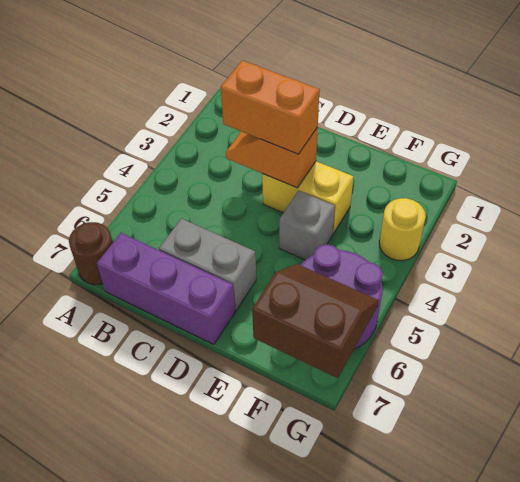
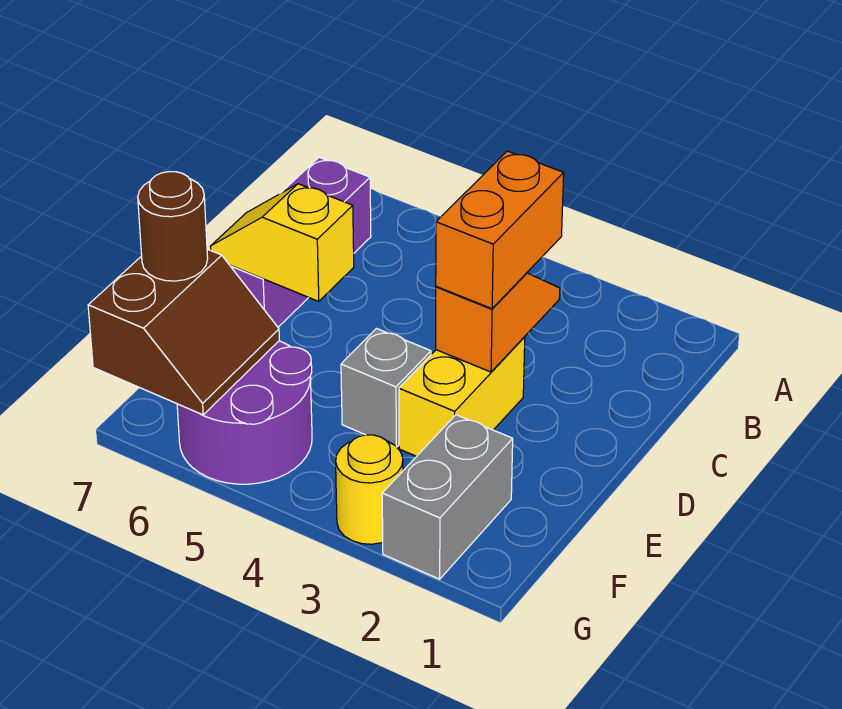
brown 1x1 round brick [69,222,113,285] -> brown 1x1 round brick moved to [138,172,208,281]
grey 1x2 brick [159,218,256,311] -> grey 1x2 brick moved to [382,415,513,579]
none -> yellow 1x2 slope [210,184,354,301]

